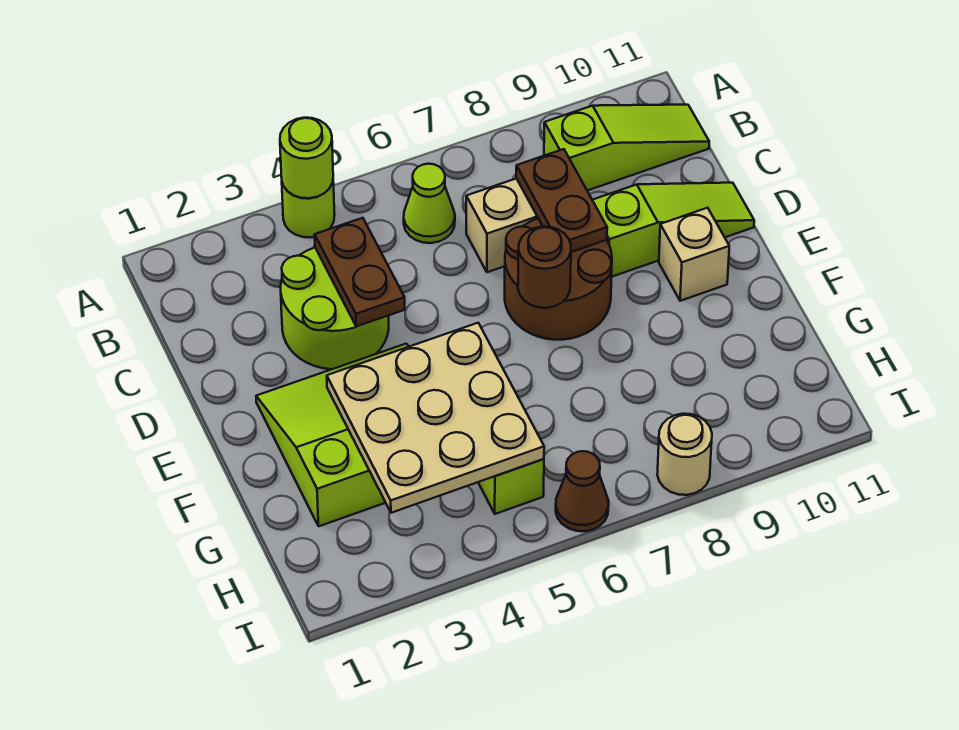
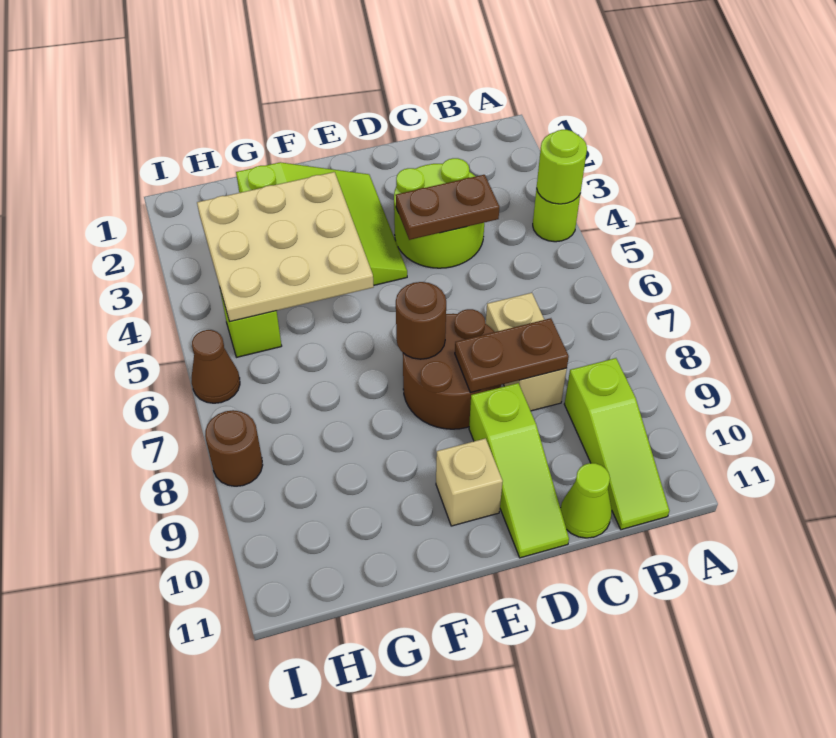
lime 1x1 cone [404,164,455,243] -> lime 1x1 cone moved to [561,463,612,538]
tan 1x1 round brick [657,414,712,495] -> brown 1x1 round brick [205,410,263,486]

